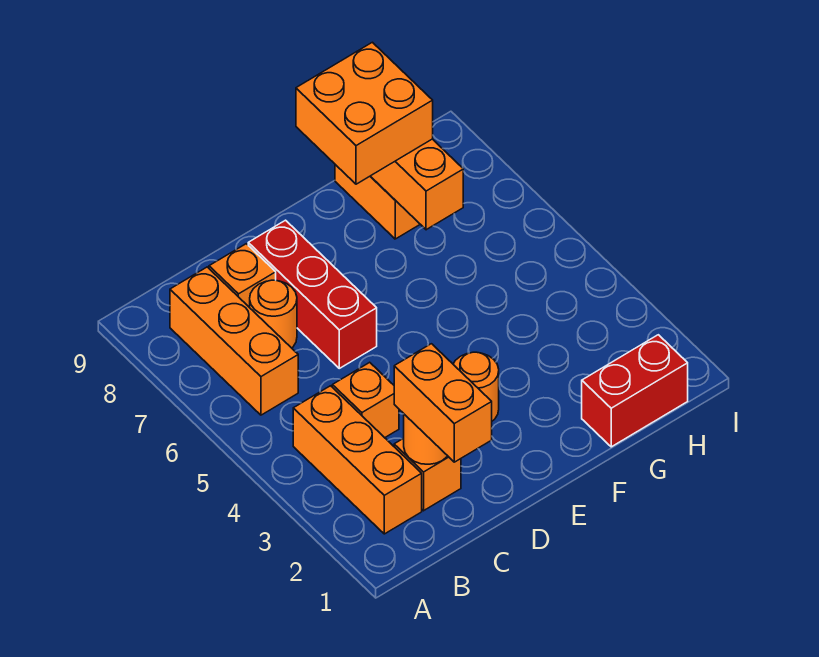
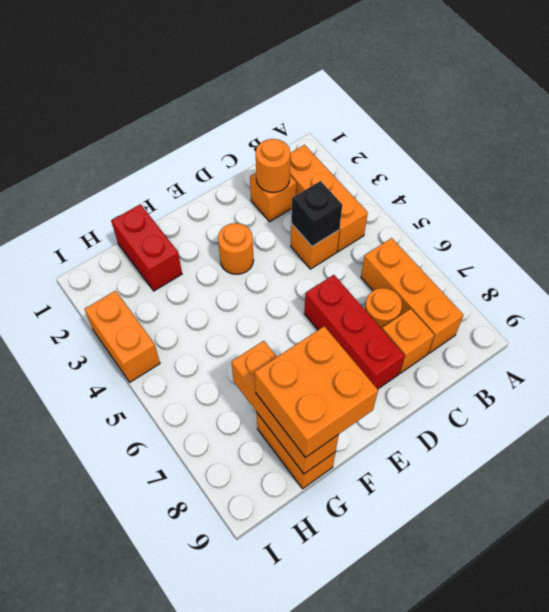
orange 1x2 brick [394,344,492,462] -> orange 1x2 brick moved to [85,291,160,382]
none -> black 1x1 brick [291,181,342,246]
red 1x2 brick [582,335,688,447] -> red 1x2 brick turned to [112,204,182,291]

